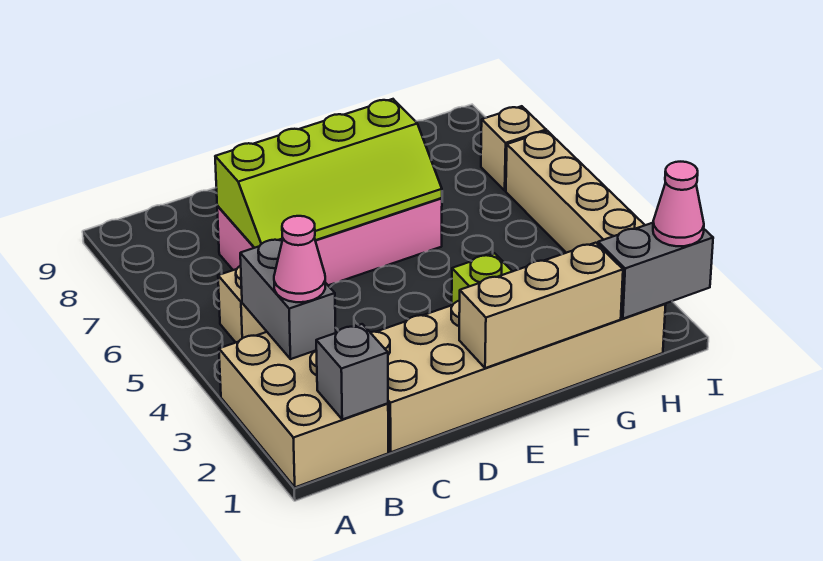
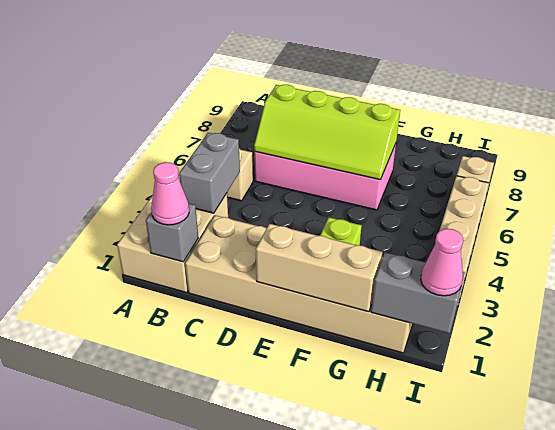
pink 1x1 cone [274,216,325,302] -> pink 1x1 cone moved to [151,162,189,225]

